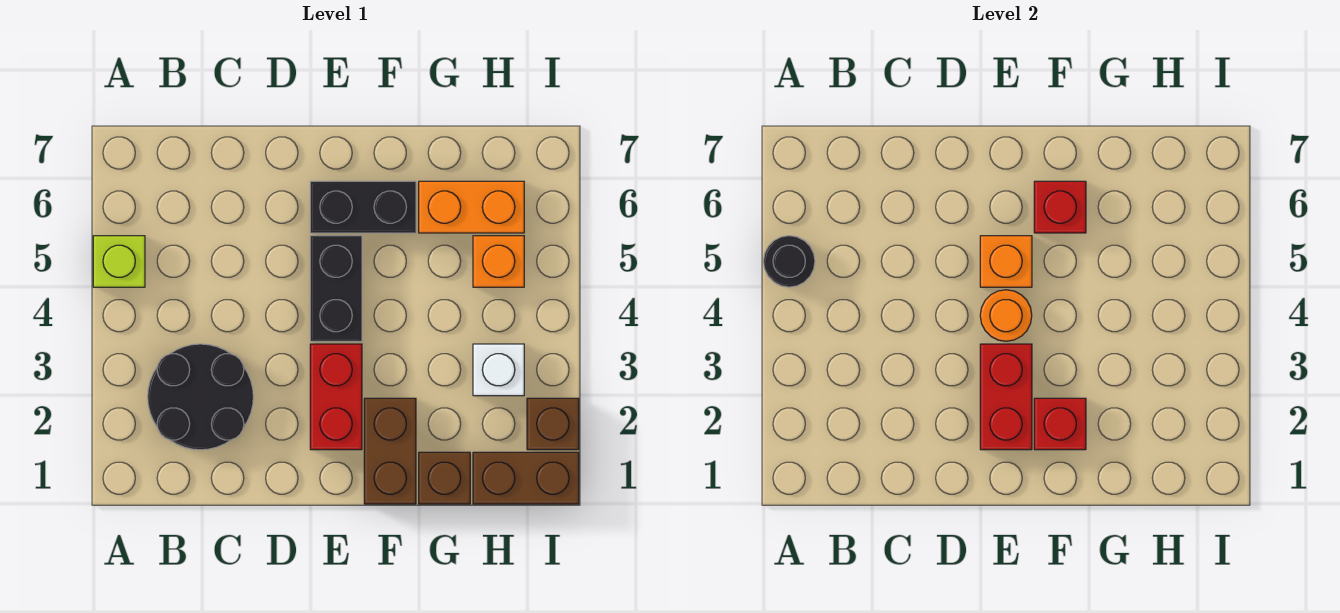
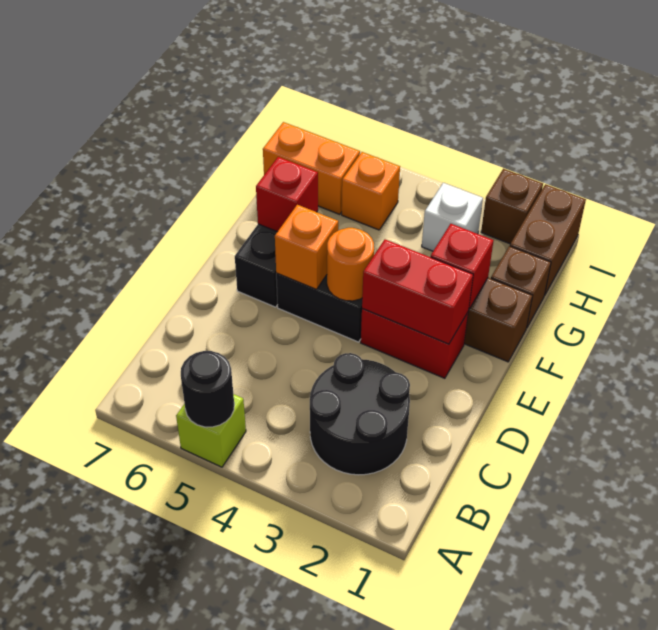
orange 1x2 brick [419,181,524,233] -> orange 1x2 brick turned to [263,122,360,214]

